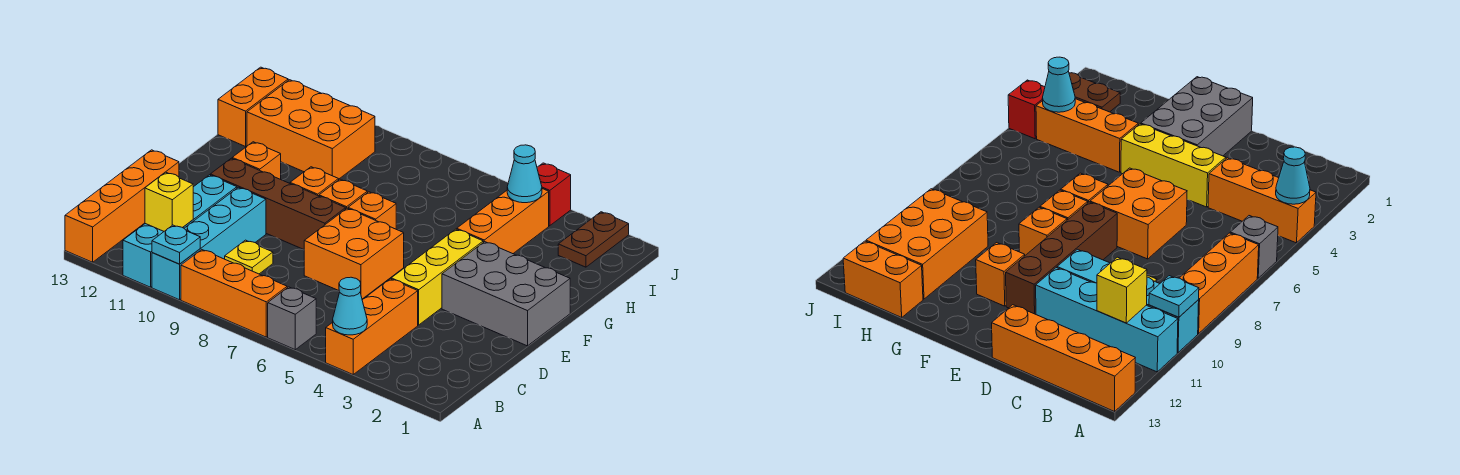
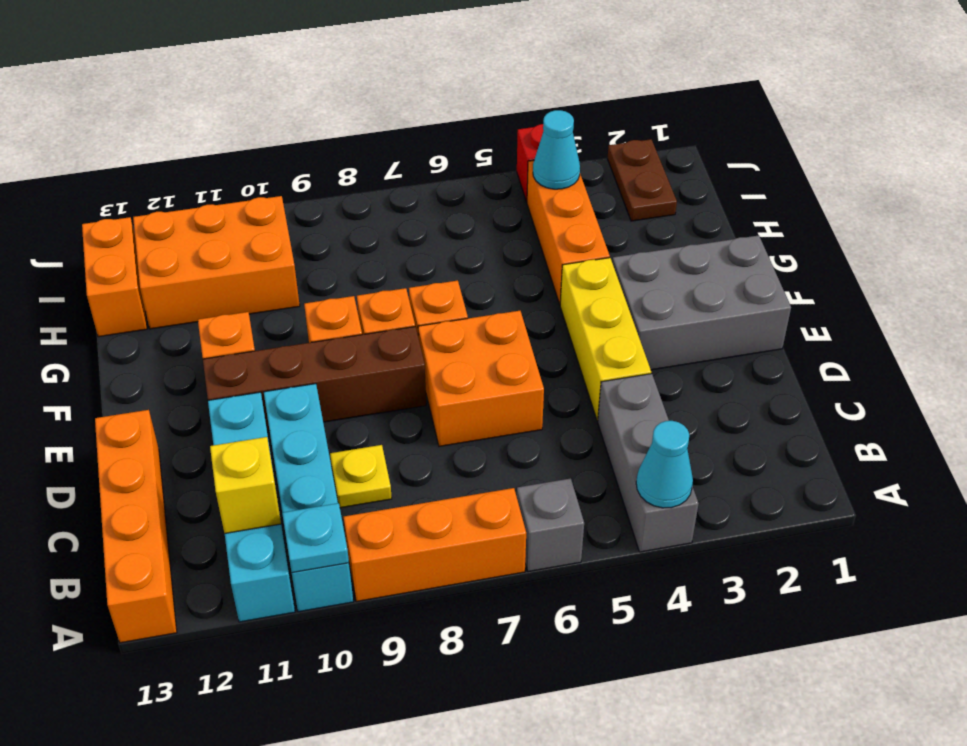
orange 1x3 brick [326,279,418,374] -> grey 1x3 brick [598,374,699,552]

